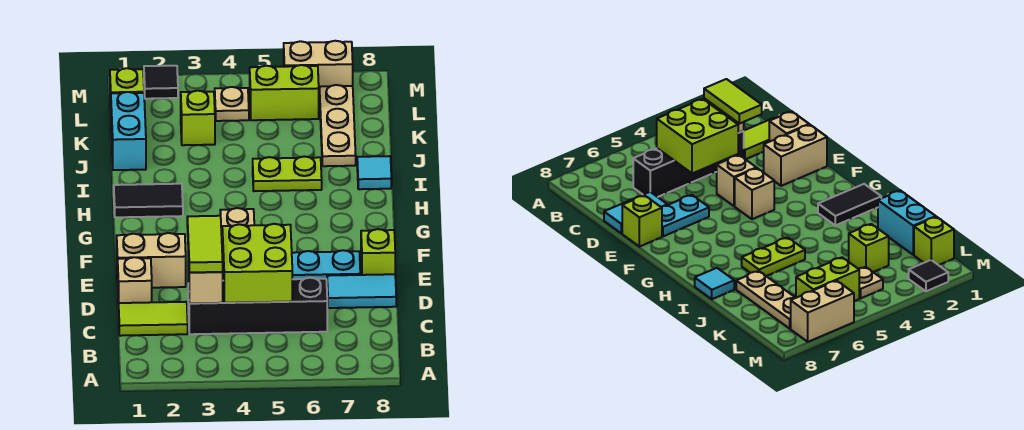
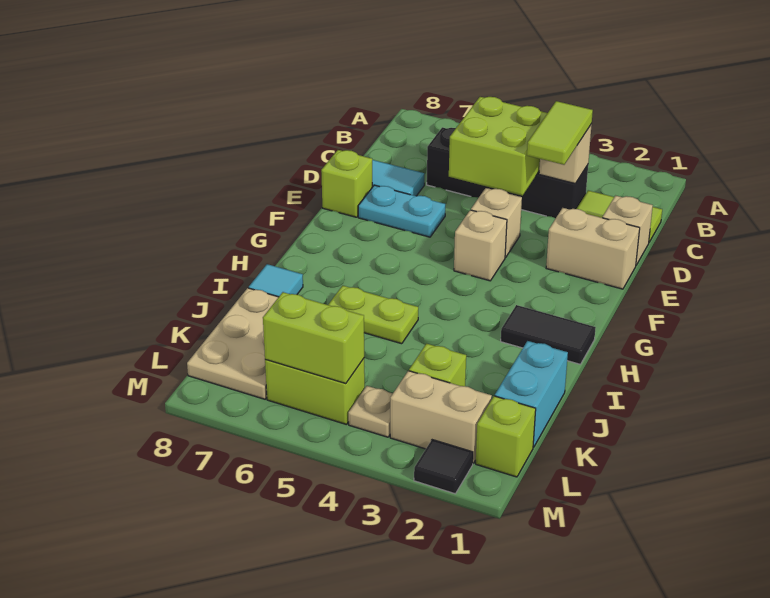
tan 1x3 plate [319,85,356,166] -> tan 2x3 plate [187,288,278,399]
none -> lime 1x2 brick [263,292,364,384]
tan 1x2 brick [284,41,353,87] -> tan 1x2 brick moved to [390,371,492,463]

